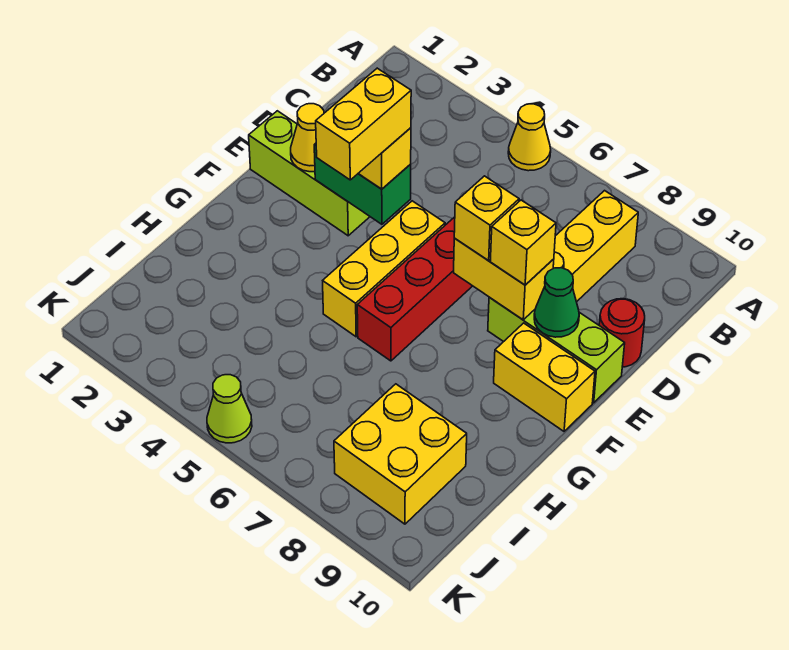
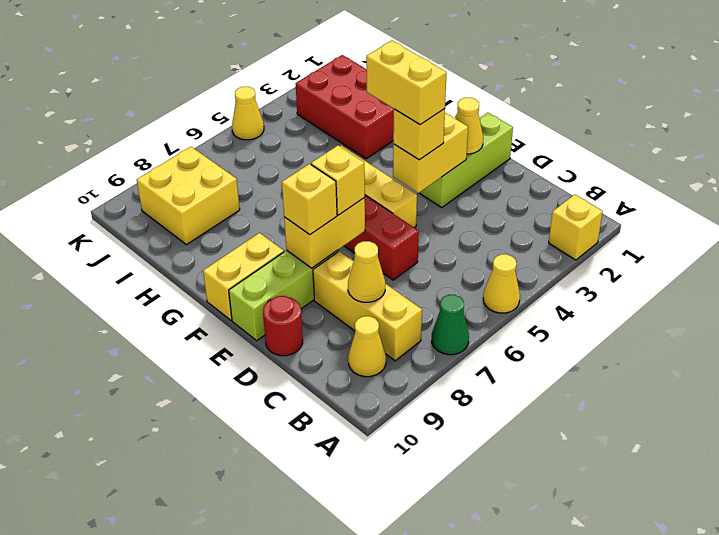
none -> yellow 1x1 brick [549,194,603,260]
none -> yellow 1x1 cone [348,316,386,377]
none -> yellow 1x1 cone [348,241,385,302]
green 1x2 brick [314,143,411,224] -> yellow 1x2 brick [393,113,468,193]
green 1x1 cone [534,268,579,337] -> green 1x1 cone moved to [432,295,469,355]
none -> red 2x3 brick [296,55,394,159]
lime 1x1 cone [207,375,252,443] -> yellow 1x1 cone [232,86,264,140]

